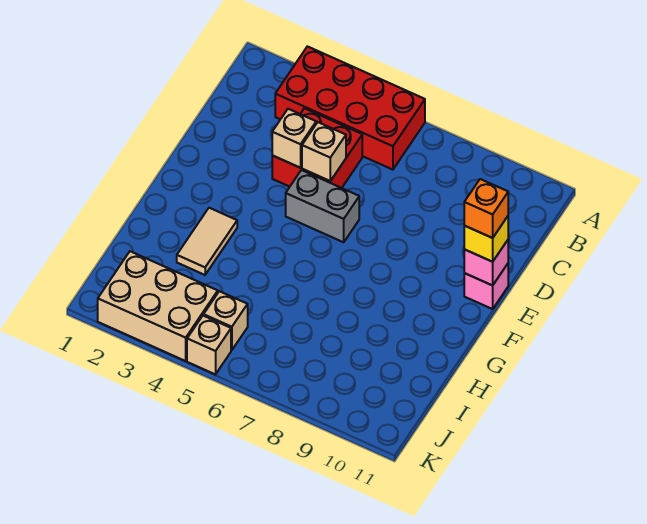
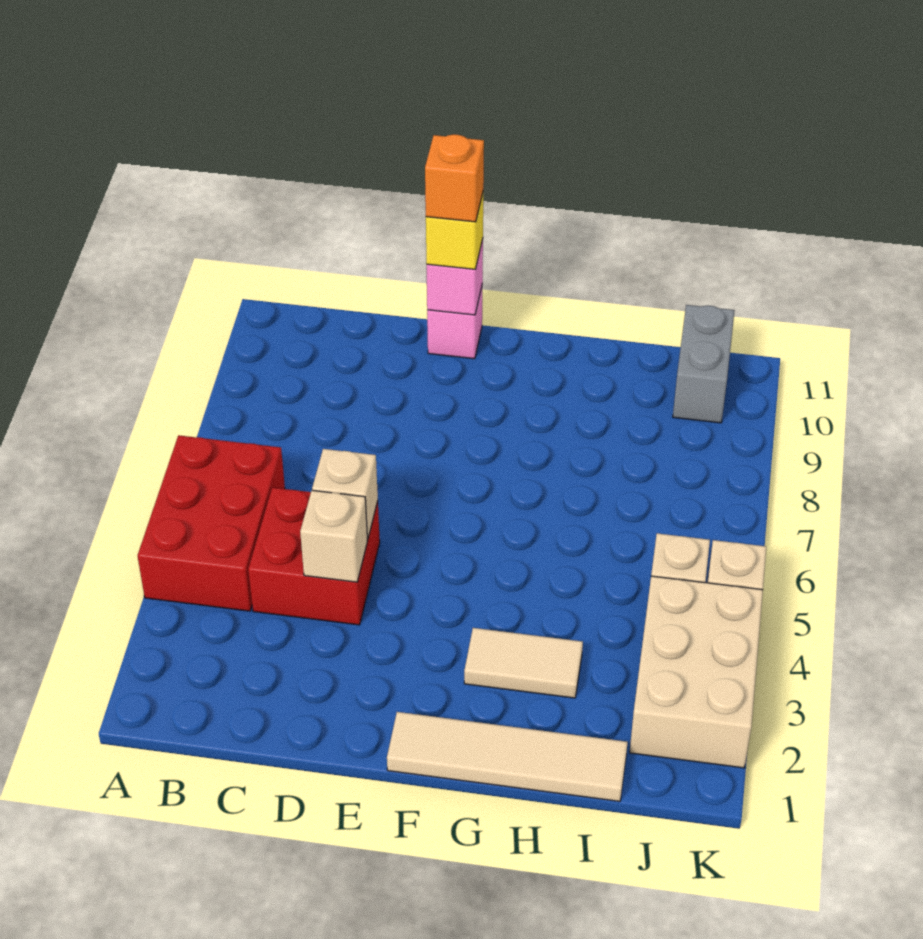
red 2x4 brick [275,46,425,170] -> red 2x3 brick [138,435,285,611]
grey 1x2 brick [286,170,359,242] -> grey 1x2 brick moved to [673,305,735,423]
none -> tan 1x4 tile [387,712,628,801]

